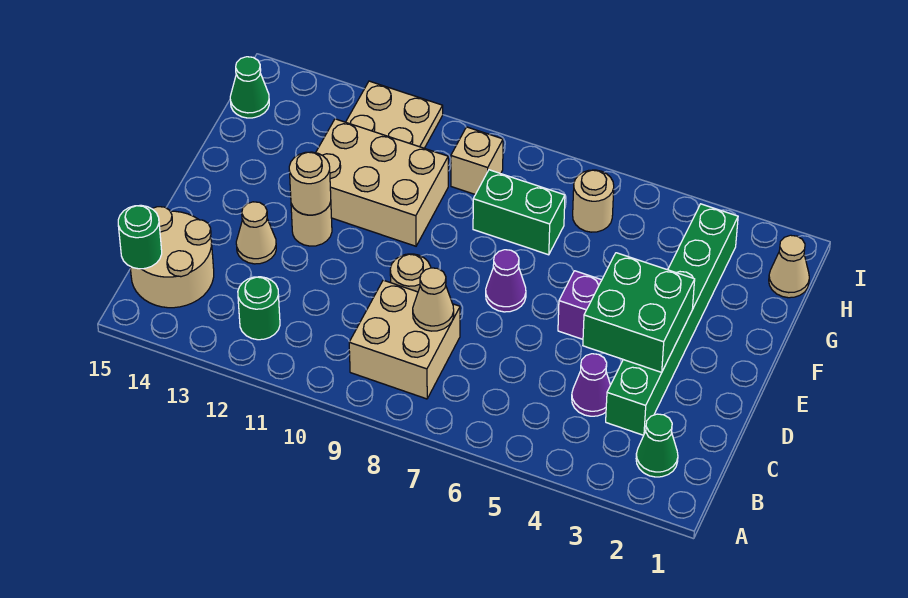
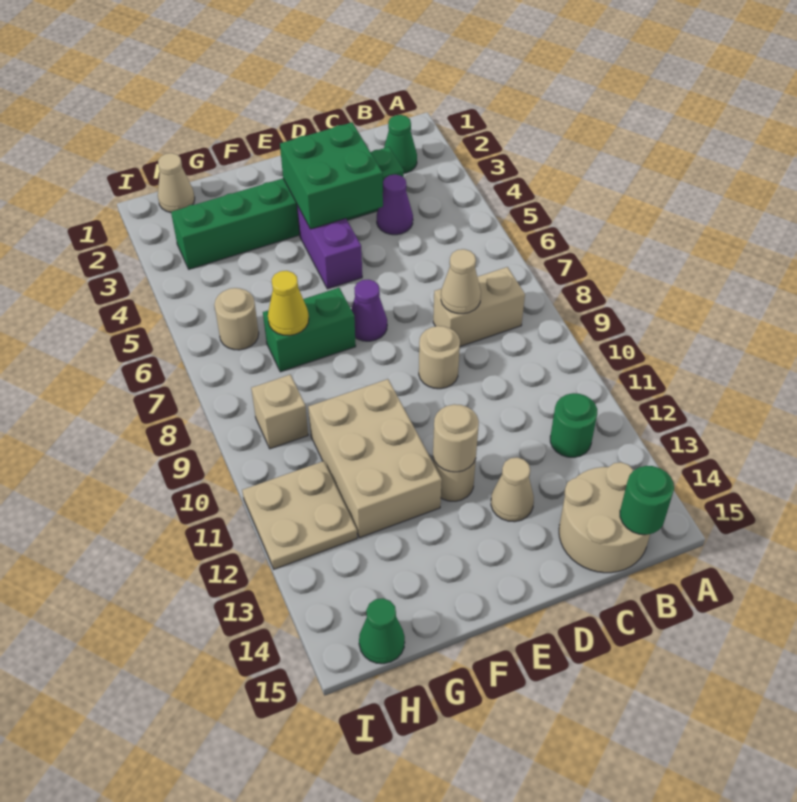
tan 2x2 brick [349,280,460,399] -> tan 1x2 brick [433,267,525,347]
green 1x2 brick [473,170,565,255] -> green 1x2 brick turned to [263,288,356,372]
none -> yellow 1x1 cone [268,271,309,336]

